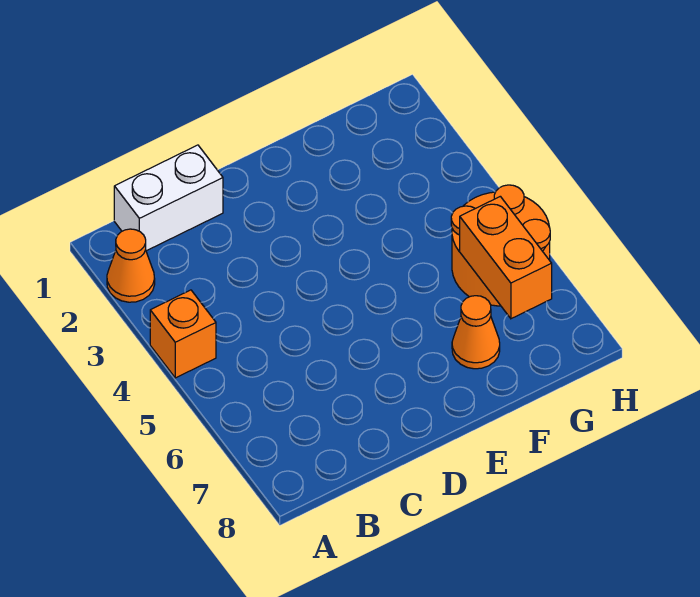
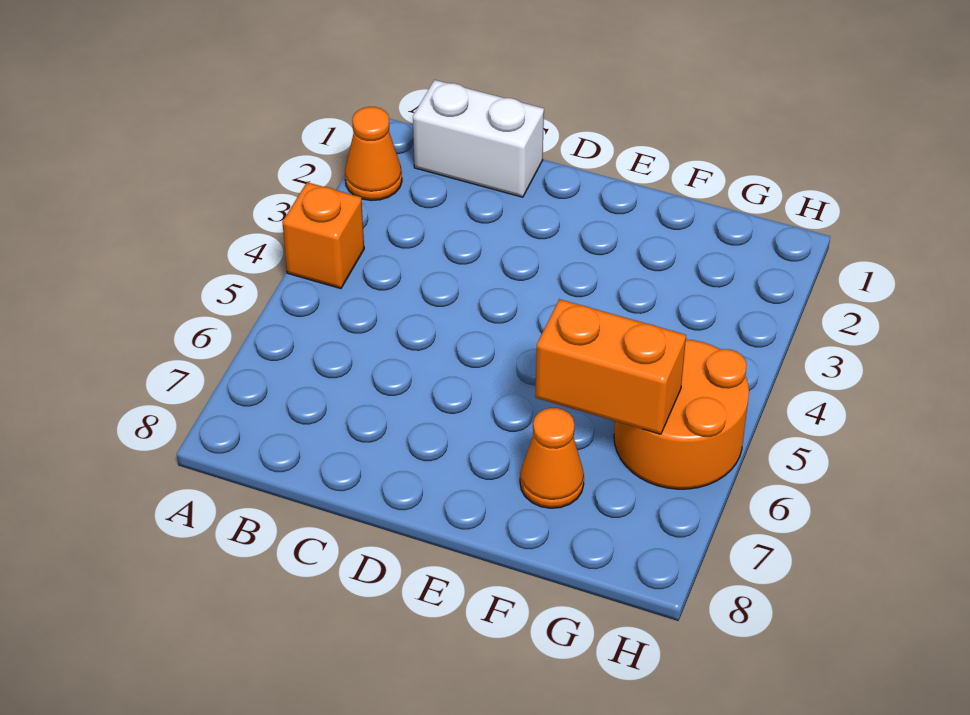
orange 1x2 brick [460,196,552,319] -> orange 1x2 brick turned to [535,299,686,434]

